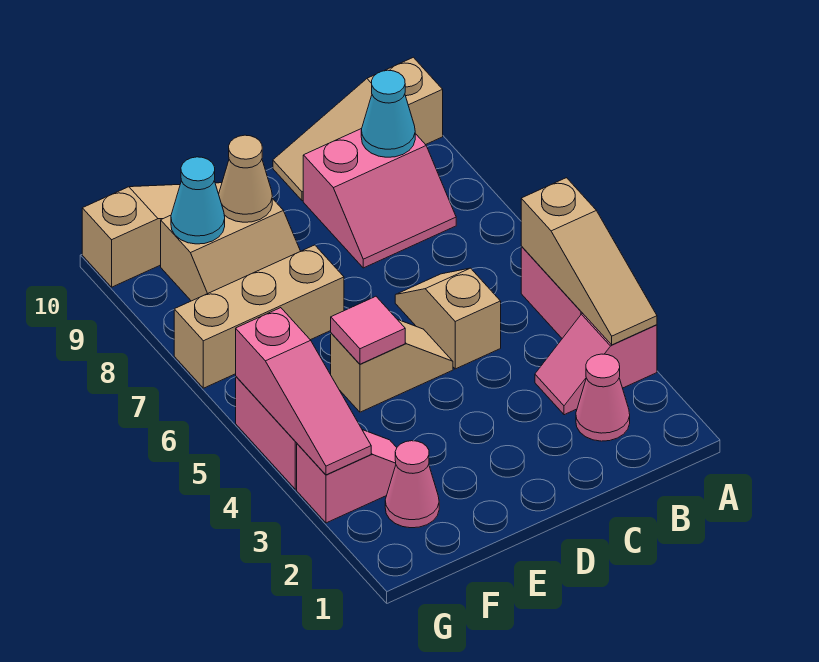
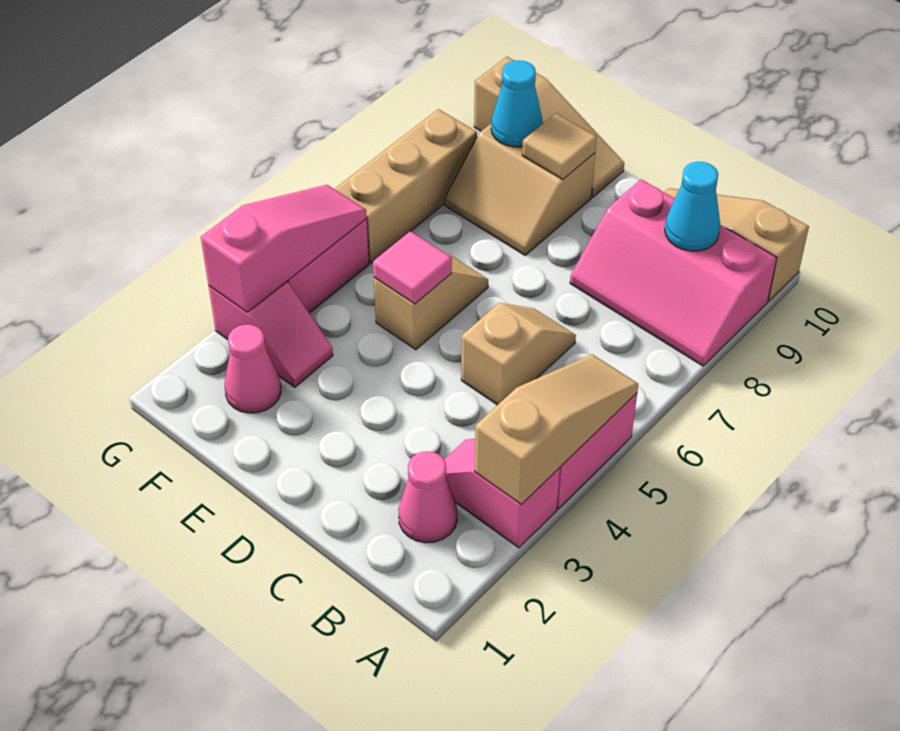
tan 1x3 slope [521,178,657,345] -> tan 1x3 slope turned to [475,354,638,505]
pink 2x2 slope [303,129,456,268] -> pink 2x3 slope [570,179,777,366]
tan 1x2 slope [331,320,453,412] -> tan 1x2 slope turned to [374,254,488,350]
tan 1x3 brick [174,245,344,388] -> tan 1x3 brick turned to [335,109,477,263]
tan 1x1 cone [219,135,272,222] -> tan 1x1 tile [522,114,597,179]
pink 1x3 slope [236,308,371,475] -> pink 1x3 slope turned to [201,185,367,312]

